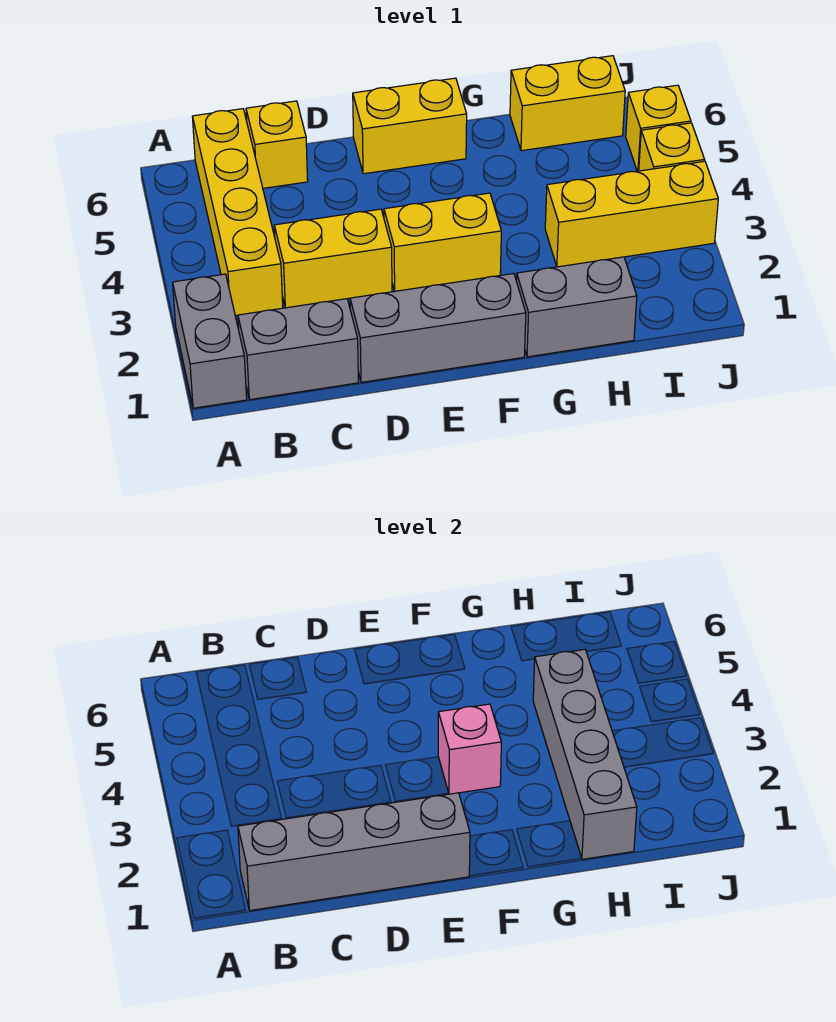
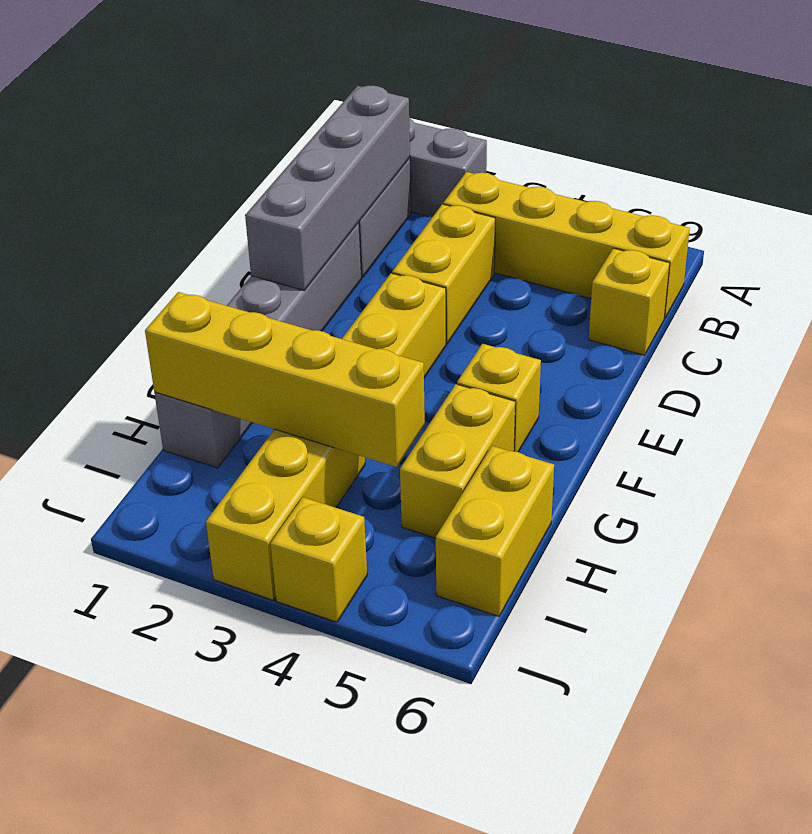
yellow 1x2 brick [353,78,467,174] -> yellow 1x2 brick moved to [400,384,515,538]
pink 1x1 brick [438,704,501,794] -> none
grey 1x4 brick [533,650,637,859] -> yellow 1x4 brick [145,292,425,467]
yellow 1x1 brick [626,85,691,171] -> yellow 1x1 brick moved to [457,344,541,452]

